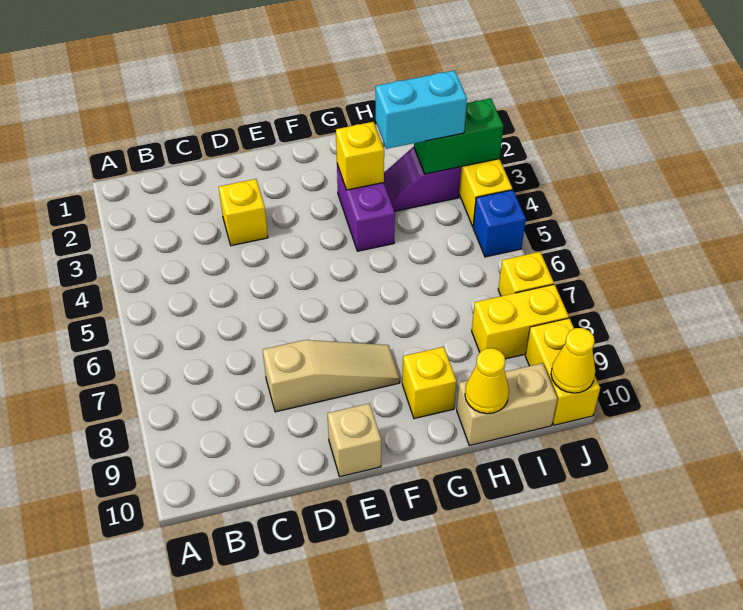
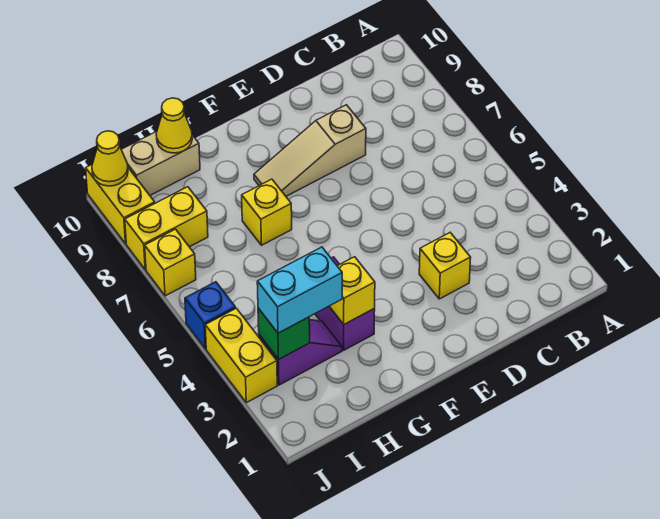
tan 1x1 brick [327,403,381,477] -> none
yellow 1x1 brick [402,347,457,419] -> yellow 1x1 brick moved to [242,179,292,245]
green 1x2 brick [414,98,503,174] -> green 1x1 brick [258,308,310,360]

